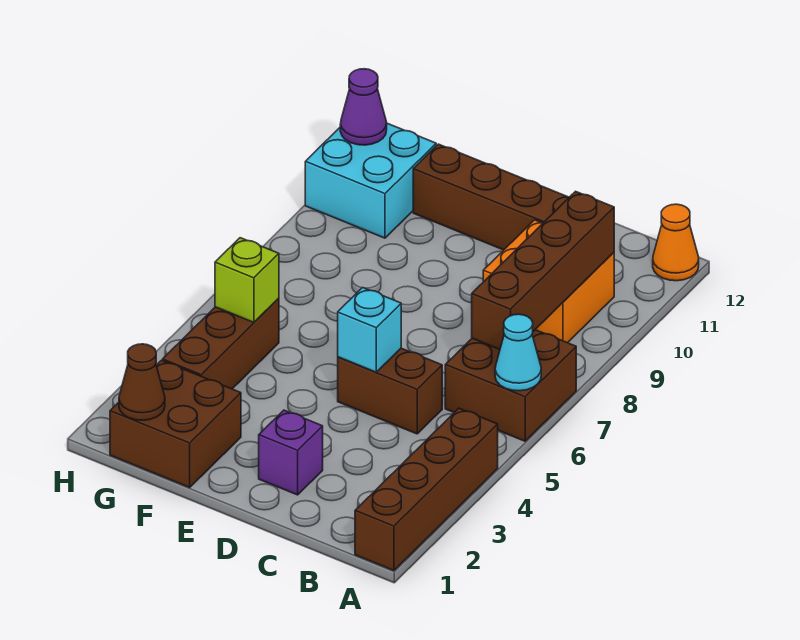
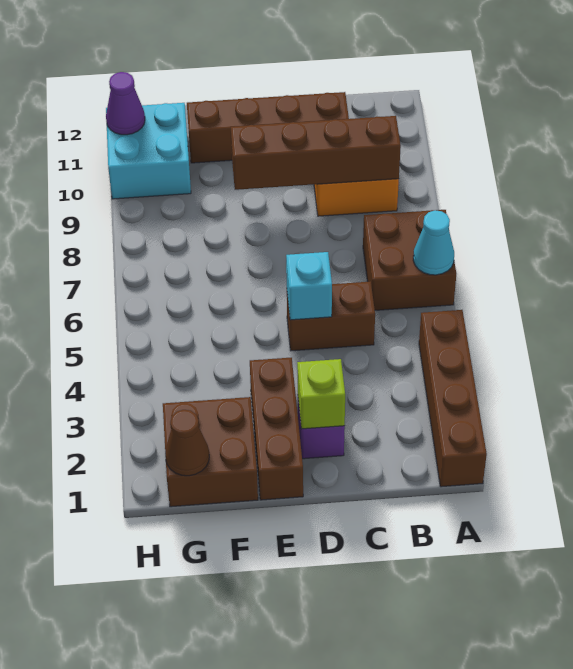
orange 1x1 cone [653,204,699,281] -> none
brown 1x4 brick [472,191,614,349] -> brown 1x4 brick turned to [231,116,401,190]
brown 1x3 brick [163,298,279,389] -> brown 1x3 brick moved to [250,358,303,500]
lime 1x1 brick [215,238,279,322] -> lime 1x1 brick moved to [297,359,345,429]

